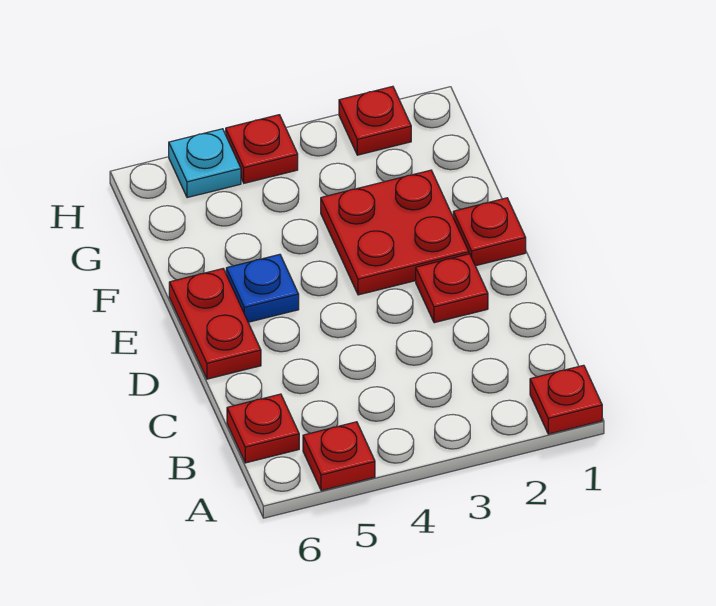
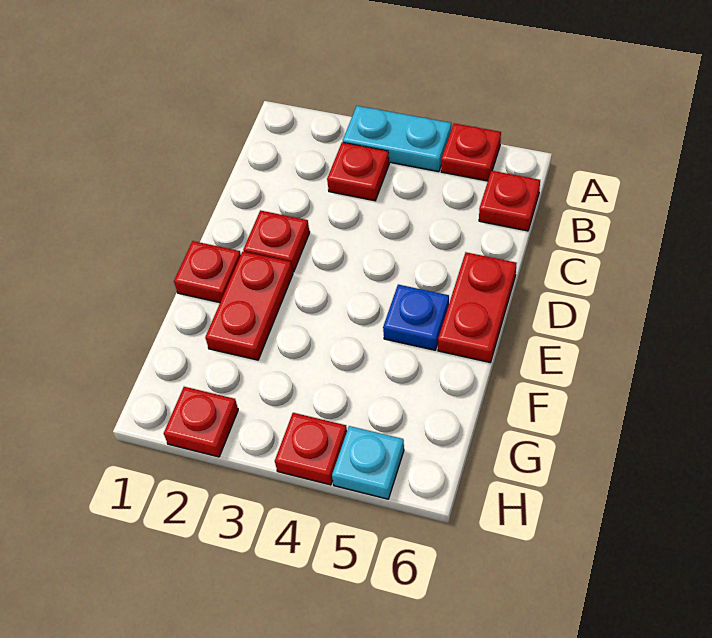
red 1x1 plate [530,365,602,434] -> red 1x1 plate moved to [327,142,389,201]
none -> cyan 1x2 plate [343,106,451,172]
red 2x2 plate [321,170,469,295] -> red 1x2 plate [205,252,293,360]

